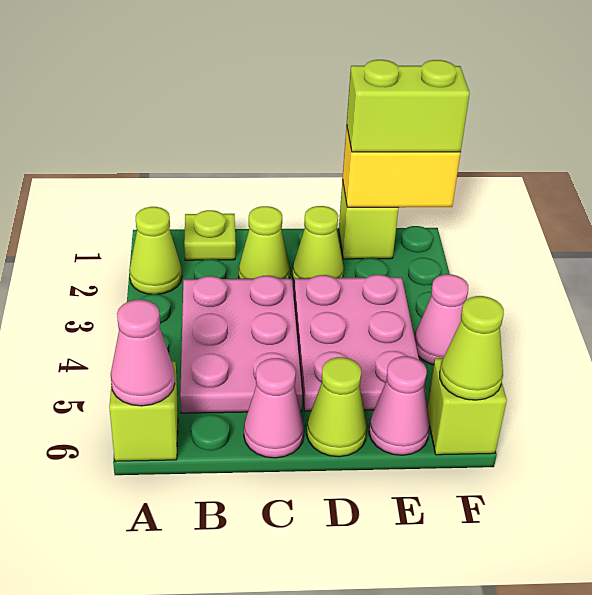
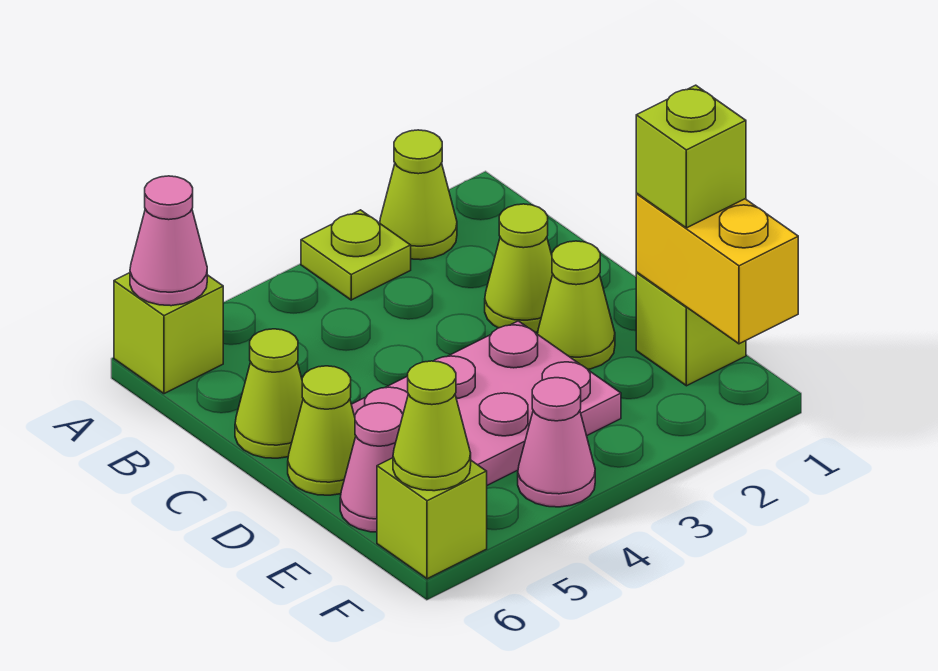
lime 1x1 plate [184,210,236,260] -> lime 1x1 plate moved to [301,210,411,300]
pink 2x3 plate [180,276,302,413] -> none
pink 1x1 cone [244,358,304,458] -> lime 1x1 cone [235,329,303,458]
lime 1x2 brick [347,60,470,152] -> lime 1x1 brick [636,85,746,228]

